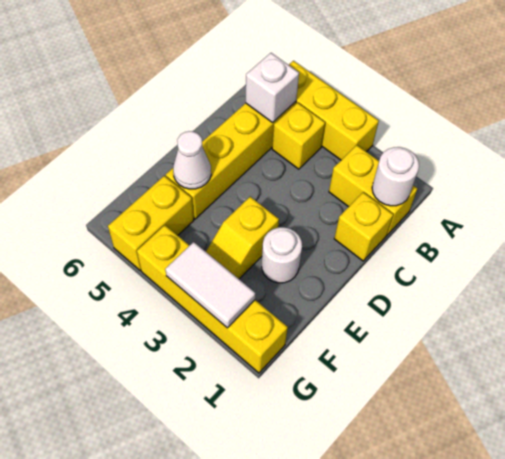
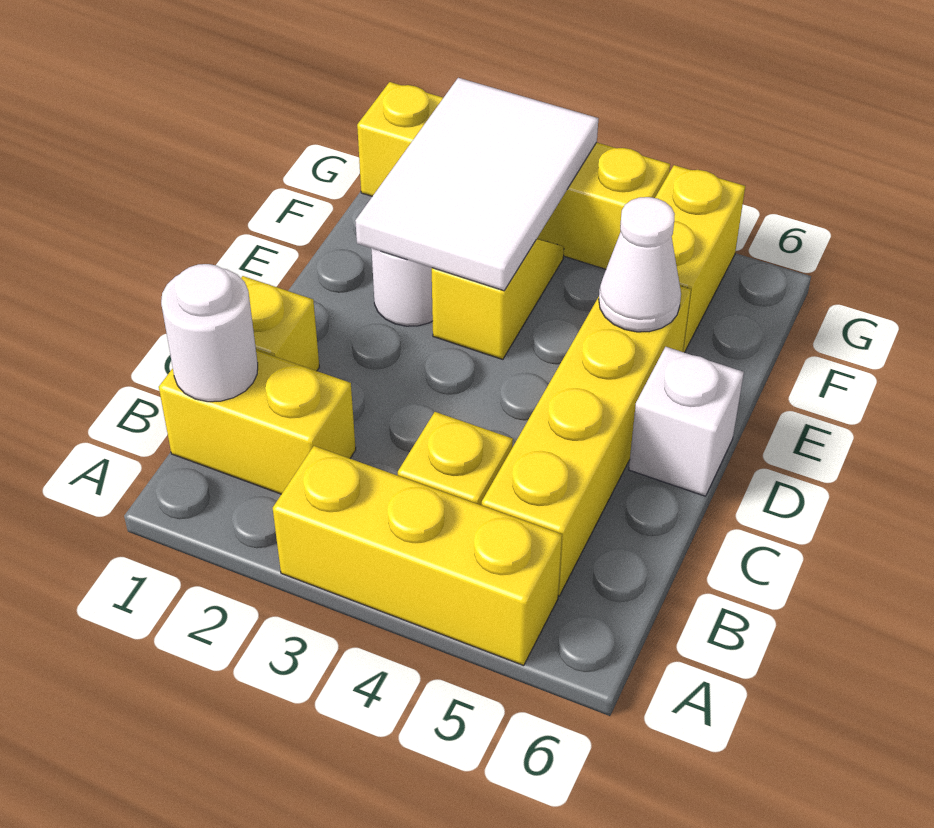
white 1x1 brick [246,53,299,122] -> white 1x1 brick moved to [629,347,744,496]
white 1x2 tile [165,242,256,328] -> white 2x3 tile [355,78,598,291]

